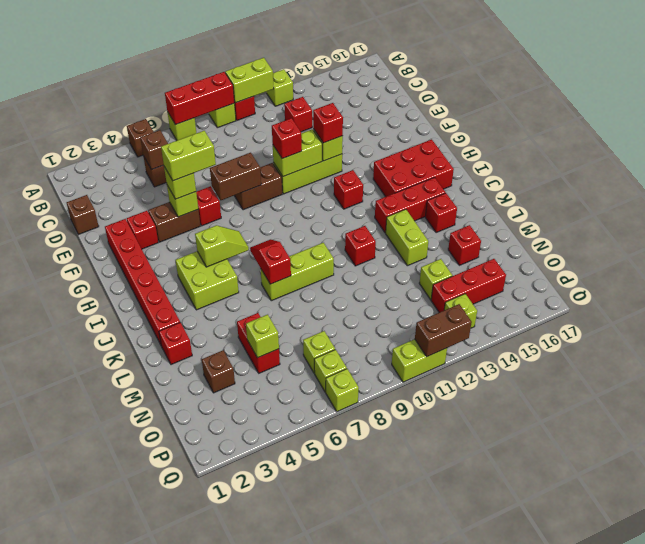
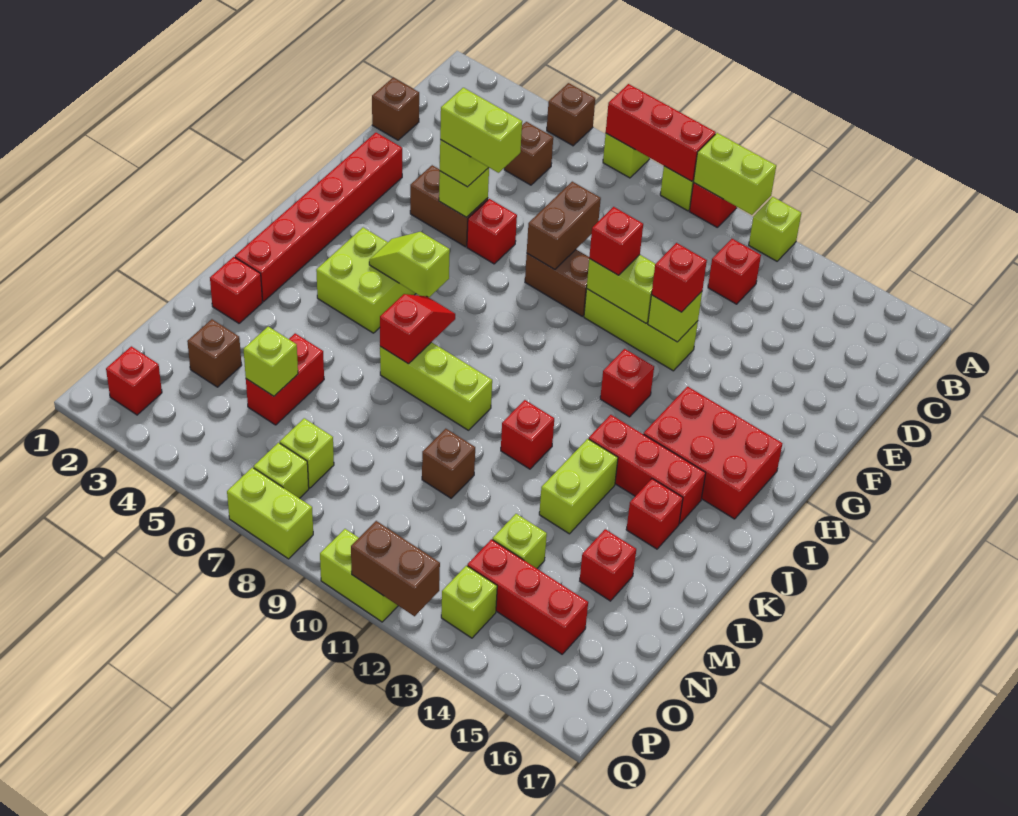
brown 1x1 brick [140,130,168,170] -> brown 1x1 brick moved to [422,429,475,498]
red 1x1 brick [127,211,158,249] -> red 1x1 brick moved to [106,346,162,415]
brown 1x2 brick [210,153,261,200] -> brown 1x2 brick turned to [527,182,601,270]
lime 1x2 slope [195,225,249,267] -> lime 1x2 slope turned to [369,232,450,297]
lime 1x1 brick [326,369,359,412] -> lime 1x2 brick [227,467,313,559]

